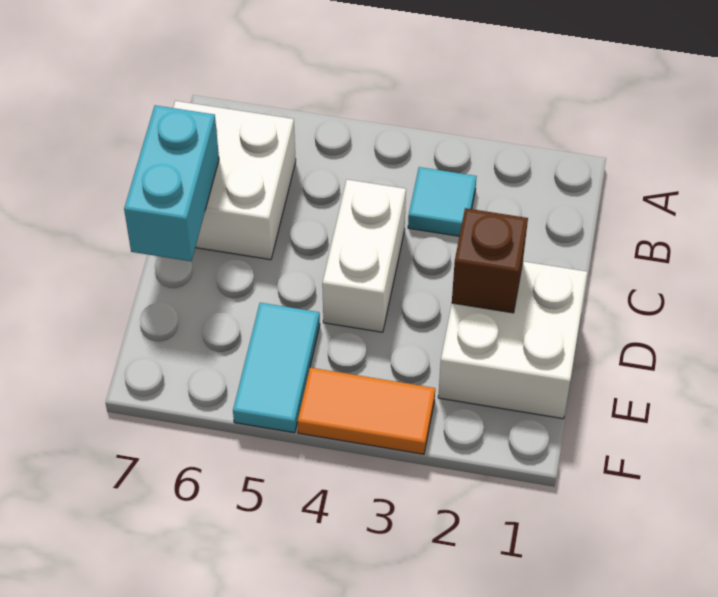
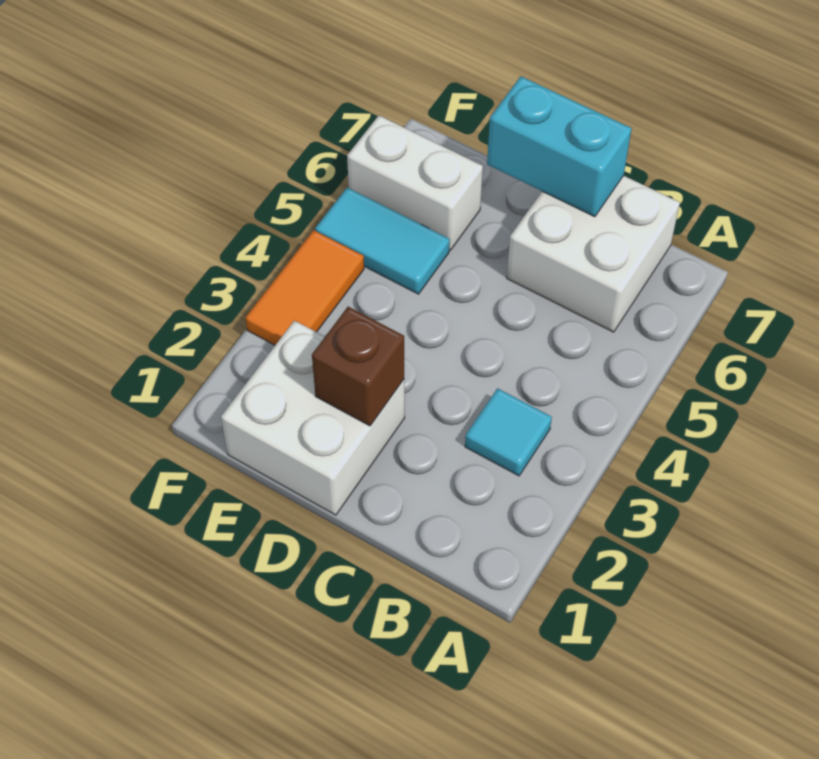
white 1x2 brick [322,180,406,332] -> white 1x2 brick moved to [347,116,483,250]

